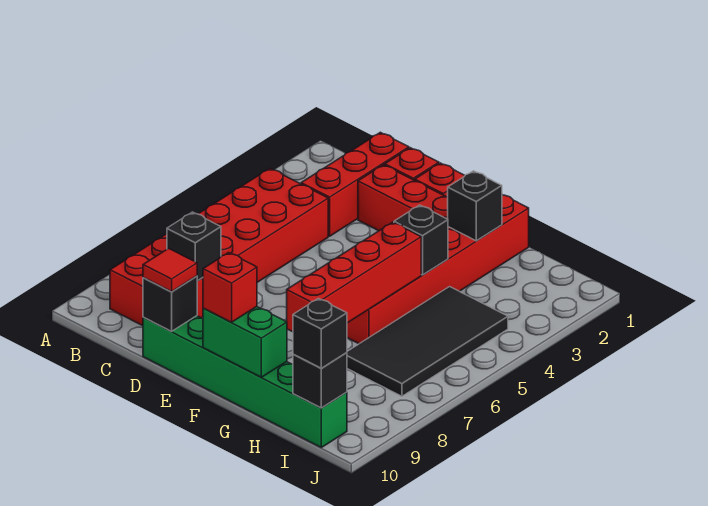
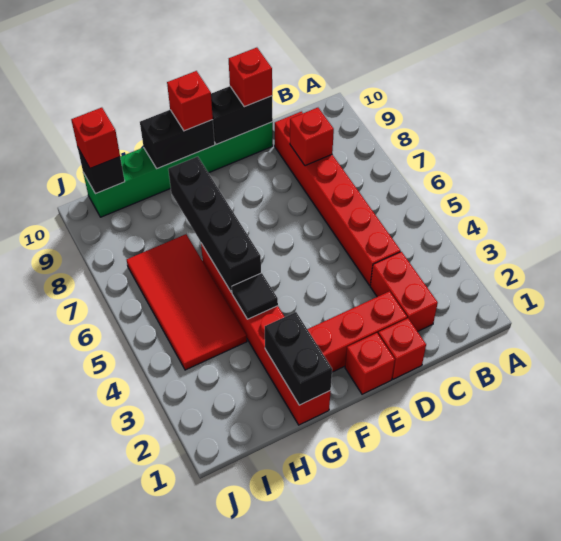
red 2x6 brick [110,168,328,326] -> red 1x6 brick [275,112,401,285]
red 1x3 brick [301,132,409,236] -> red 1x2 brick [370,252,438,332]
black 1x1 brick [167,212,221,281] -> red 1x1 brick [290,108,334,166]
black 1x1 brick [143,276,197,331] -> black 1x2 brick [211,86,273,145]
red 1x1 tile [143,248,197,292] -> red 1x1 brick [229,48,272,107]
green 1x2 brick [203,307,287,377] -> black 1x2 brick [140,110,215,169]
black 1x1 brick [448,171,502,241] -> black 1x2 brick [265,312,332,405]
black 1x1 brick [394,205,448,275] -> black 1x1 tile [232,273,278,319]
red 1x4 brick [287,222,421,332] -> black 1x4 brick [168,156,261,292]
black 2x4 tile [347,287,508,396] -> red 2x4 tile [127,234,247,370]
black 1x1 brick [293,299,347,368] -> red 1x1 brick [71,108,120,168]

